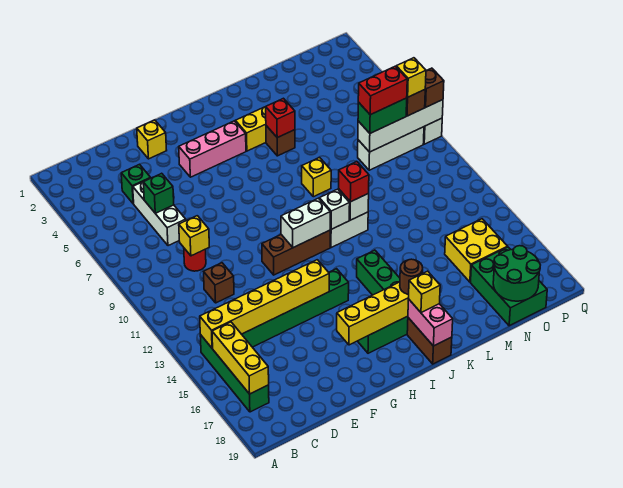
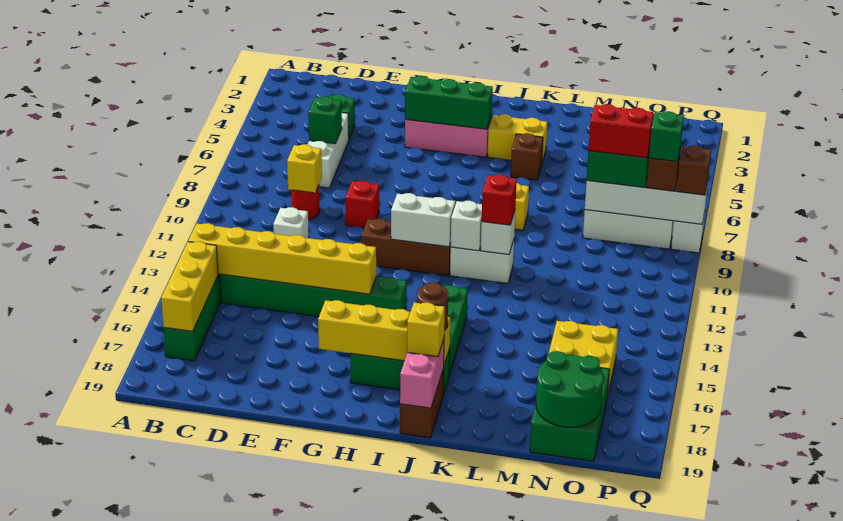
brown 1x1 brick [204,263,234,303] -> white 1x1 brick [273,207,309,238]
yellow 1x1 brick [137,120,167,159] -> none
none -> green 1x3 brick [405,76,493,129]
red 1x1 brick [266,98,295,138] -> red 1x1 brick moved to [346,181,379,228]
yellow 1x1 brick [396,58,426,97] -> green 1x1 brick [649,111,684,162]

